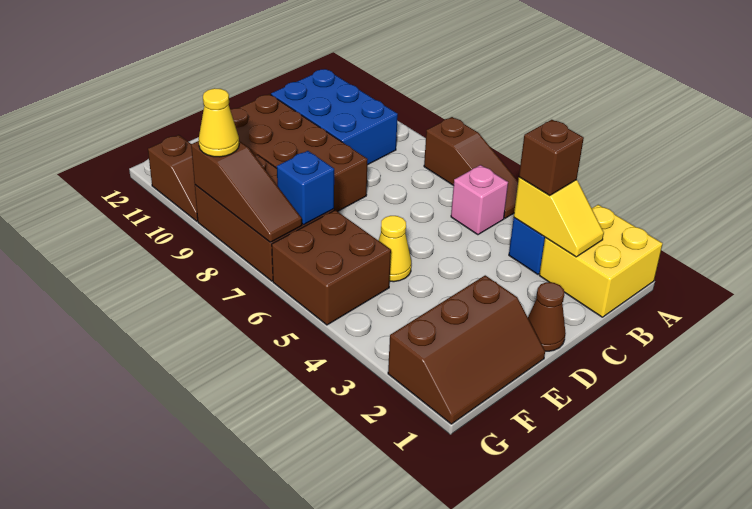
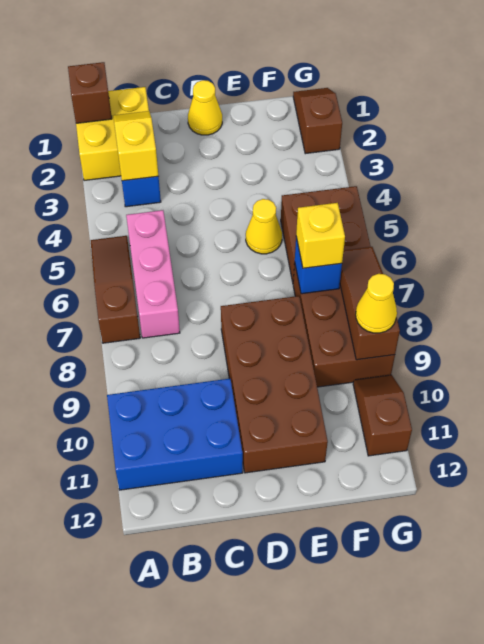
brown 1x1 brick [519,120,584,196] -> brown 1x1 brick moved to [68,62,112,123]
pink 1x1 brick [451,165,508,235] -> pink 1x3 brick [126,210,180,338]
blue 2x3 brick [271,69,398,165] -> blue 2x3 brick turned to [107,379,243,490]
brown 1x1 cone [528,282,566,351] -> yellow 1x1 cone [188,80,222,135]
brown 2x3 slope [388,275,545,424] -> brown 1x2 slope [293,88,342,154]
none -> yellow 1x1 brick [296,203,345,268]

